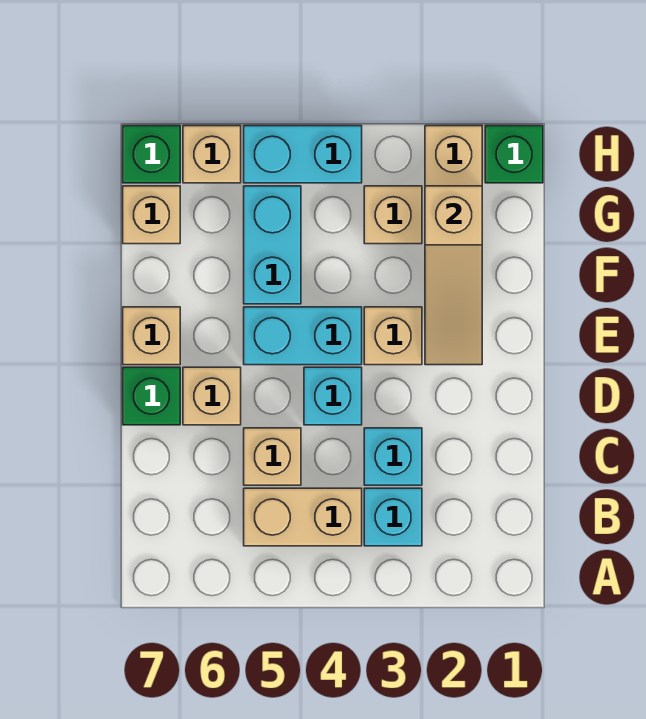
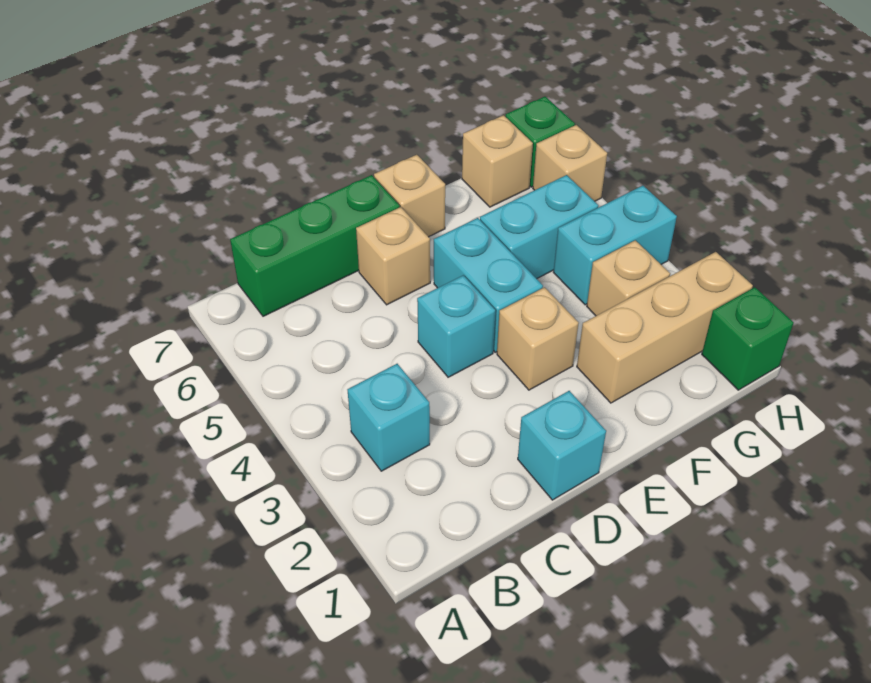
tan 1x2 brick [244,488,362,546] -> none
cyan 1x1 brick [364,428,422,485] -> cyan 1x1 brick moved to [518,391,606,500]
tan 1x1 brick [244,428,301,485] -> none
green 1x1 brick [123,367,180,425] -> green 1x3 brick [230,175,400,316]
tan 1x3 slope [425,186,482,365] -> none
cyan 1x2 brick [244,126,362,183] -> cyan 1x2 brick turned to [554,186,677,305]

